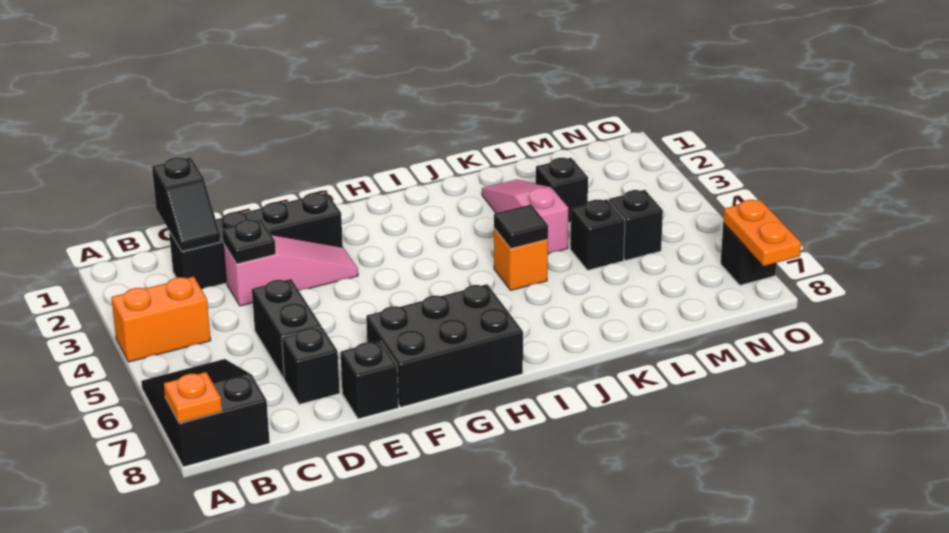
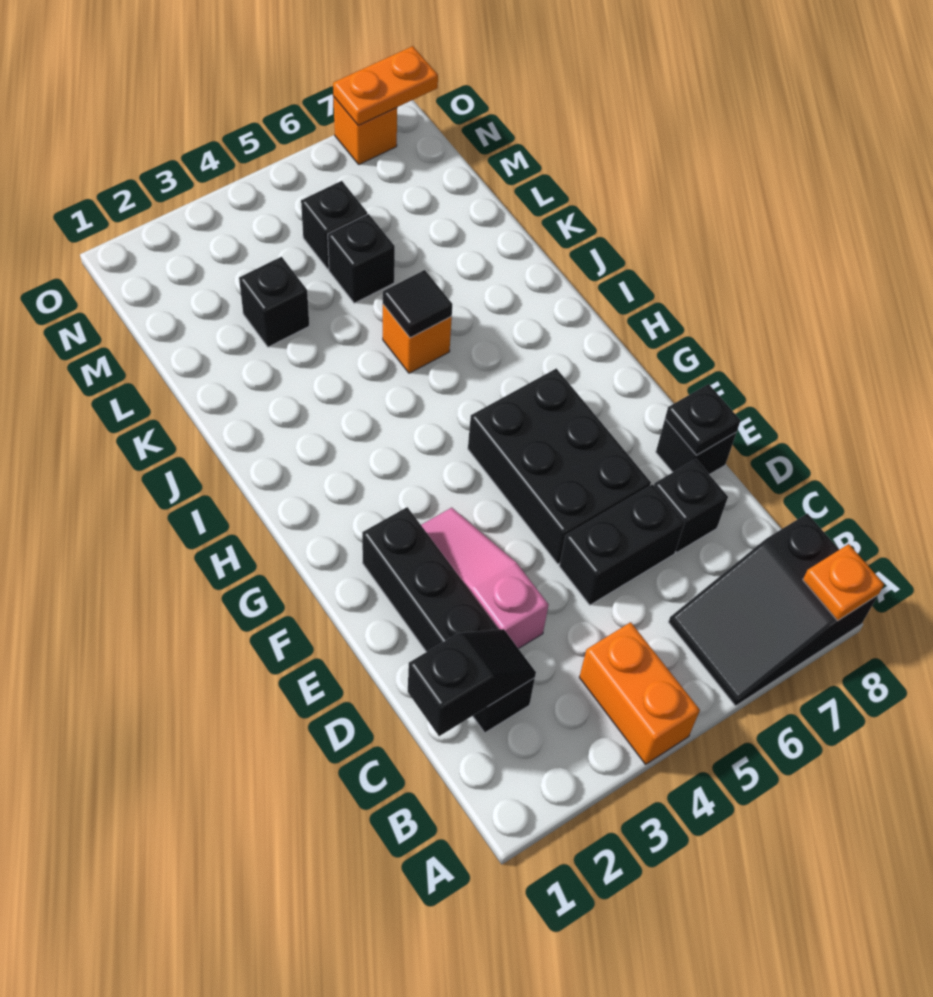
black 1x1 plate [222,219,276,264] -> black 1x1 plate moved to [665,384,740,455]
black 2x3 brick [366,284,523,407] -> black 2x3 brick moved to [468,368,651,564]
pink 1x3 slope [482,179,568,254] -> none
black 1x1 brick [721,223,776,285] -> orange 1x1 brick [333,97,397,164]

